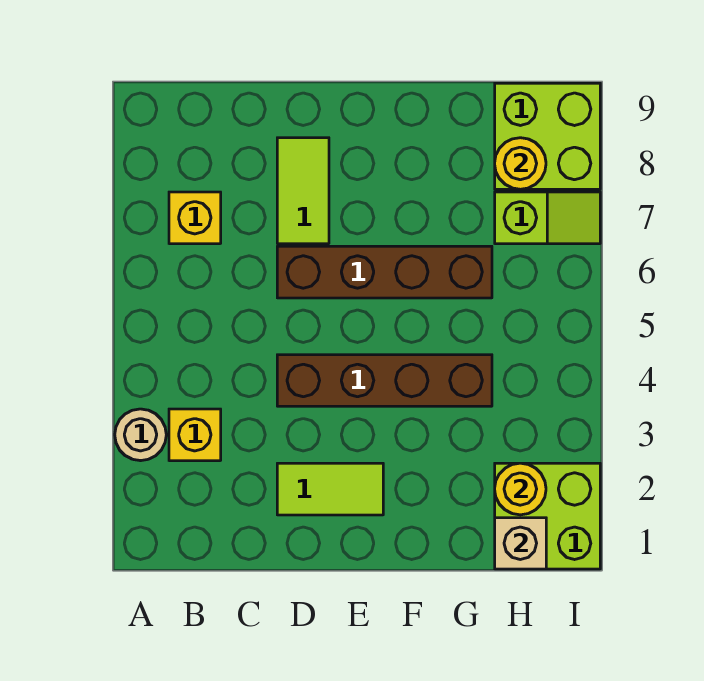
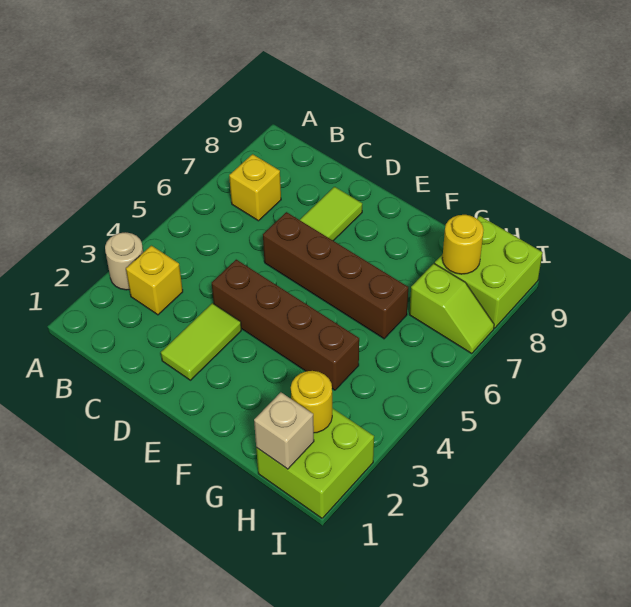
lime 1x2 tile [277,463,383,515] -> lime 1x2 tile turned to [161,303,241,380]

